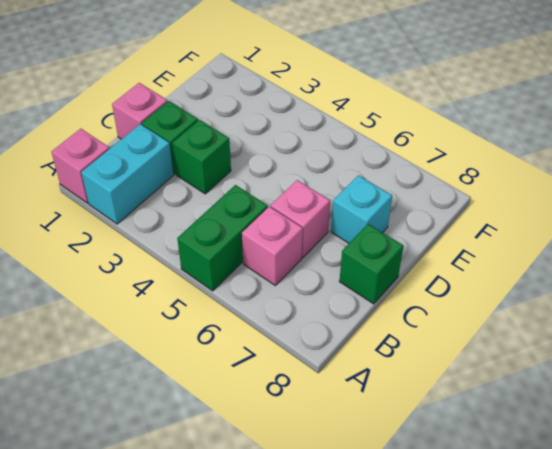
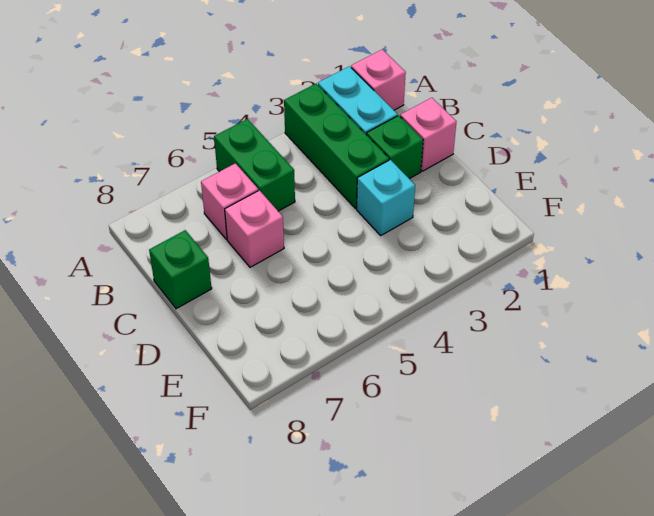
green 1x1 brick [172,120,231,194] -> green 1x3 brick [284,84,389,209]
cyan 1x1 brick [331,175,392,243] -> cyan 1x1 brick moved to [357,160,415,235]

